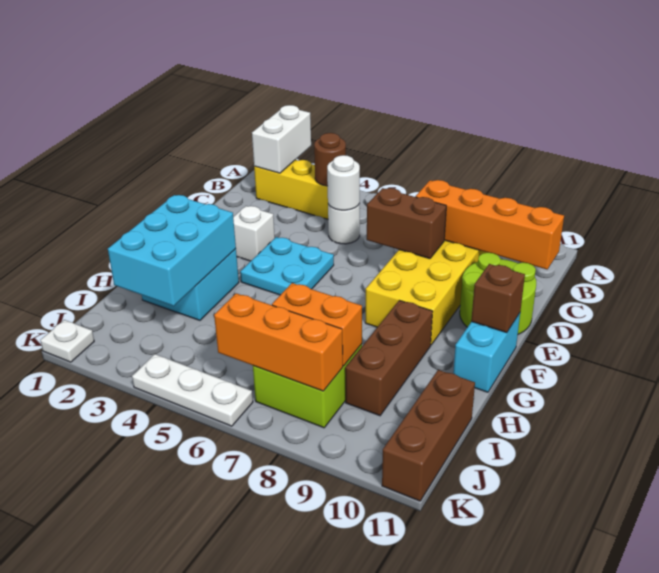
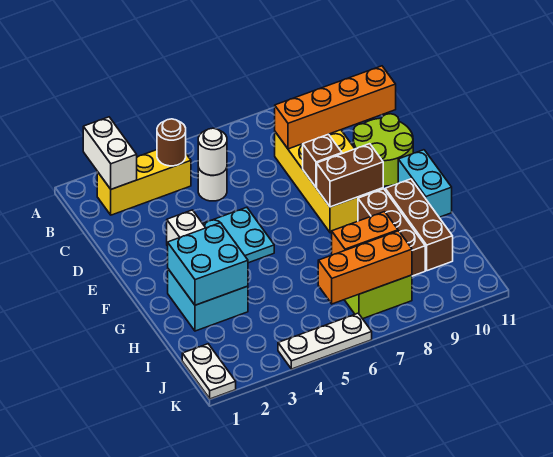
brown 1x2 brick [367,188,446,259] -> brown 1x2 brick moved to [317,144,383,207]
brown 1x1 brick [471,264,525,333] -> brown 1x1 brick moved to [303,134,342,188]
cyan 2x3 brick [108,195,236,306] -> cyan 2x2 brick [168,223,248,305]
brown 1x3 brick [382,370,475,501] -> brown 1x3 brick moved to [385,179,453,271]
white 1x1 plate [40,320,94,362] -> white 1x2 plate [182,344,236,399]

